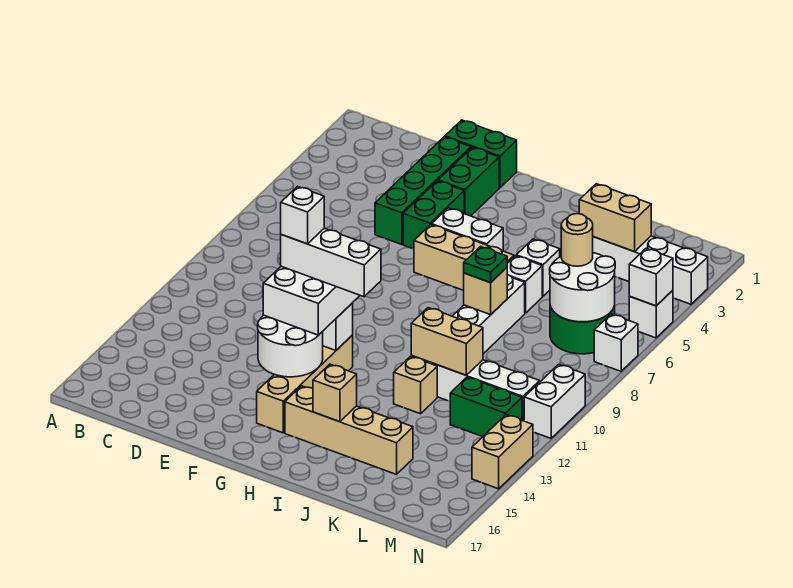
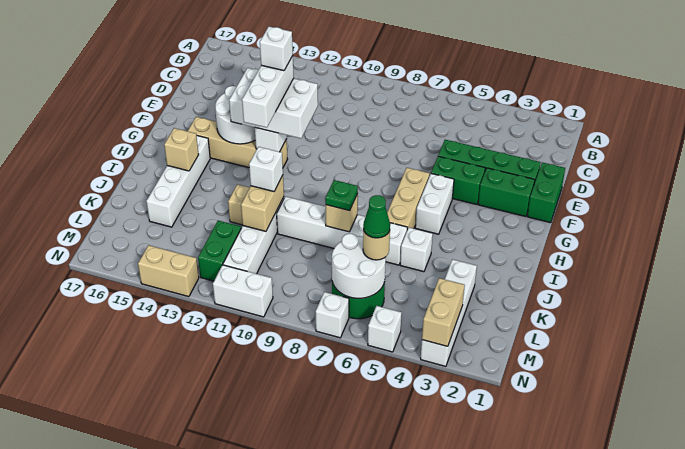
tan 1x4 brick [285,386,413,474] -> white 1x4 brick [146,136,210,227]
tan 1x2 brick [579,184,651,252] -> tan 1x2 brick moved to [422,278,465,346]
none -> green 1x1 cone [363,195,390,238]
white 1x1 brick [629,249,673,306] -> white 1x1 brick moved to [249,147,283,192]

